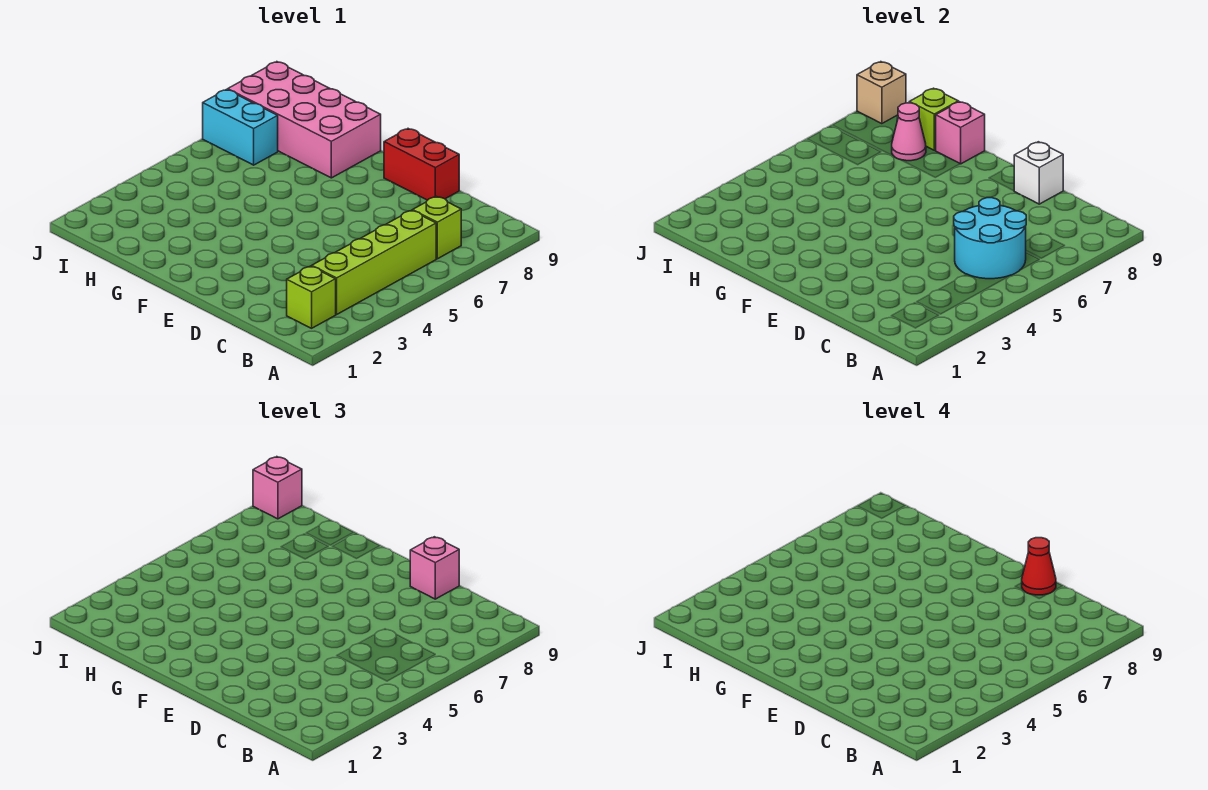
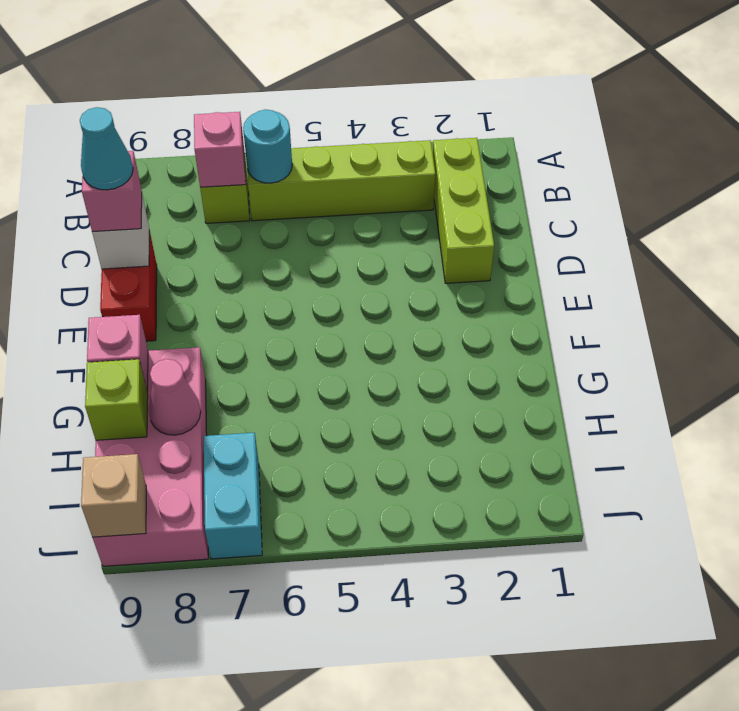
lime 1x1 brick [287,266,336,328] -> lime 1x3 brick [433,138,494,283]
cyan 2x2 round brick [954,198,1026,279] -> cyan 1x1 round brick [243,109,292,183]
red 1x1 cone [1022,538,1056,595] -> cyan 1x1 cone [80,107,133,190]
pink 1x1 brick [253,457,302,519] -> pink 1x1 brick moved to [194,112,246,188]

